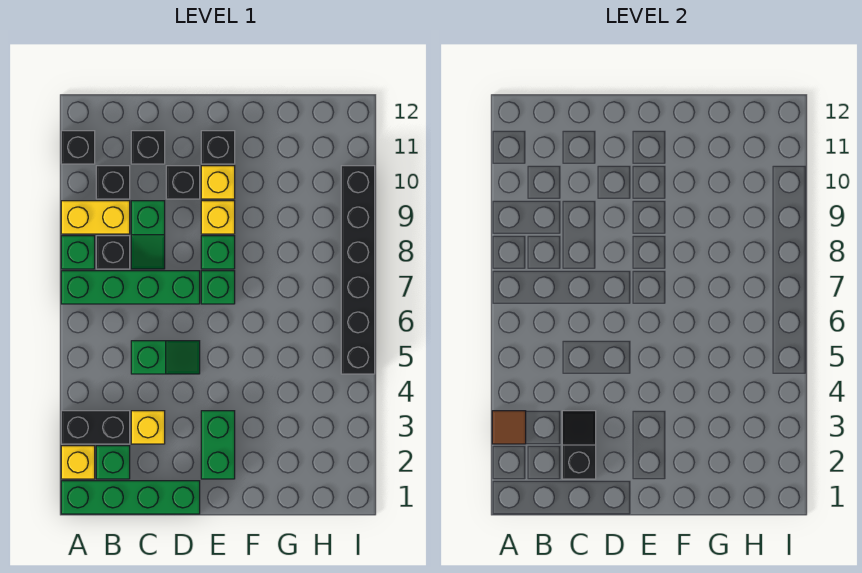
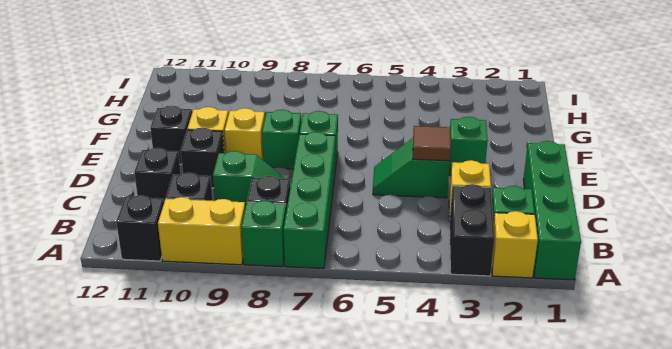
brown 1x1 tile [492,411,526,444] -> brown 1x1 tile moved to [413,126,451,161]
yellow 1x2 brick [61,201,130,234] -> yellow 1x2 brick turned to [158,197,245,265]
black 1x2 slope [562,411,596,479] -> none
green 1x2 slope [131,341,200,374] -> green 1x2 slope turned to [373,139,450,198]
green 1x2 brick [201,411,235,479] -> green 1x1 brick [449,117,488,175]
black 1x6 brick [341,166,375,374] -> none

